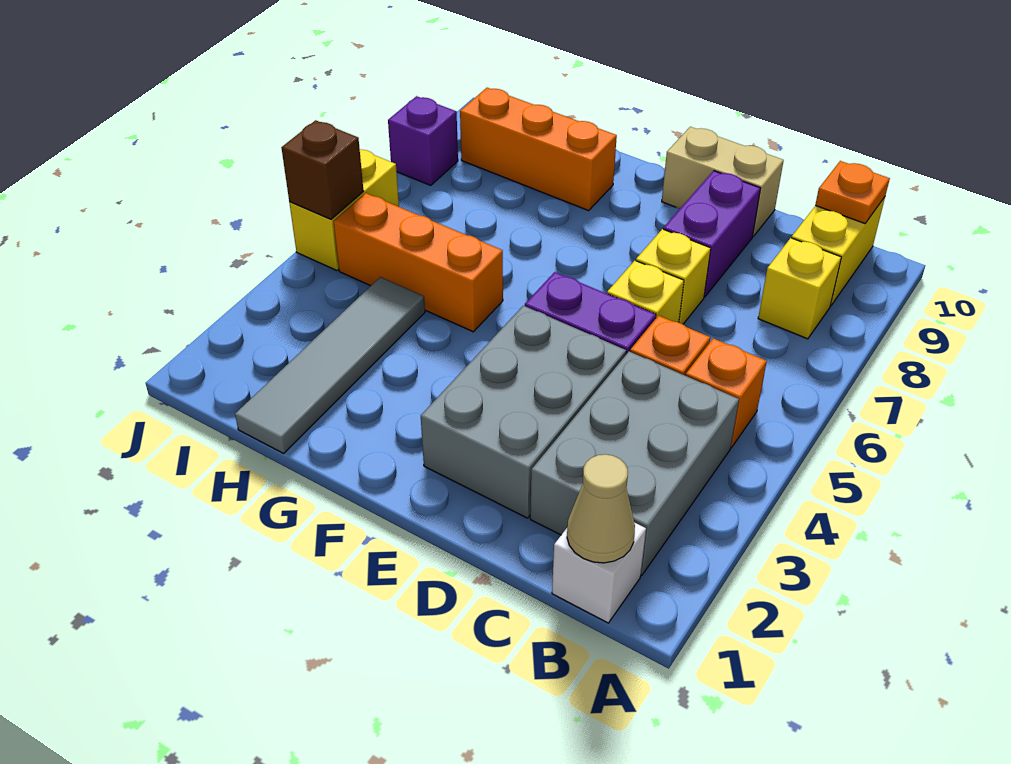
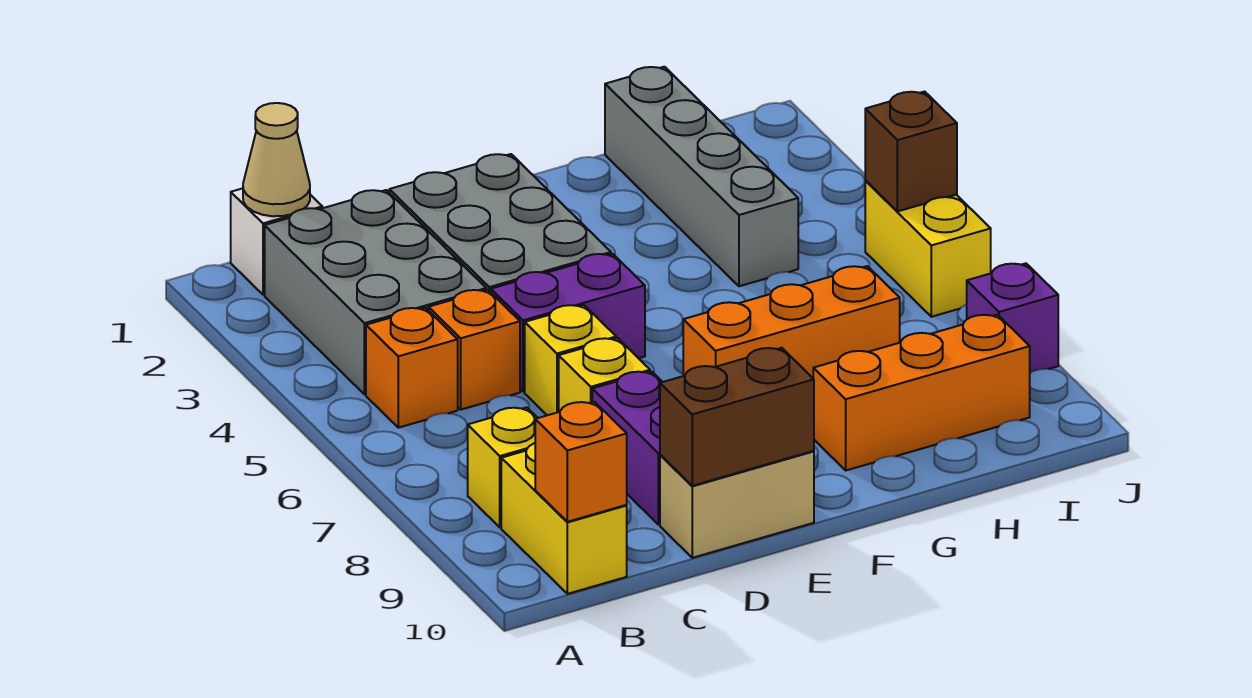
orange 1x1 plate [815,161,890,224] -> orange 1x1 brick [535,402,627,522]
none -> brown 1x2 brick [660,348,814,486]
orange 1x3 brick [333,193,503,332] -> orange 1x3 brick moved to [683,266,900,378]
grey 1x4 tile [235,277,425,453] -> grey 1x4 brick [605,67,798,286]

